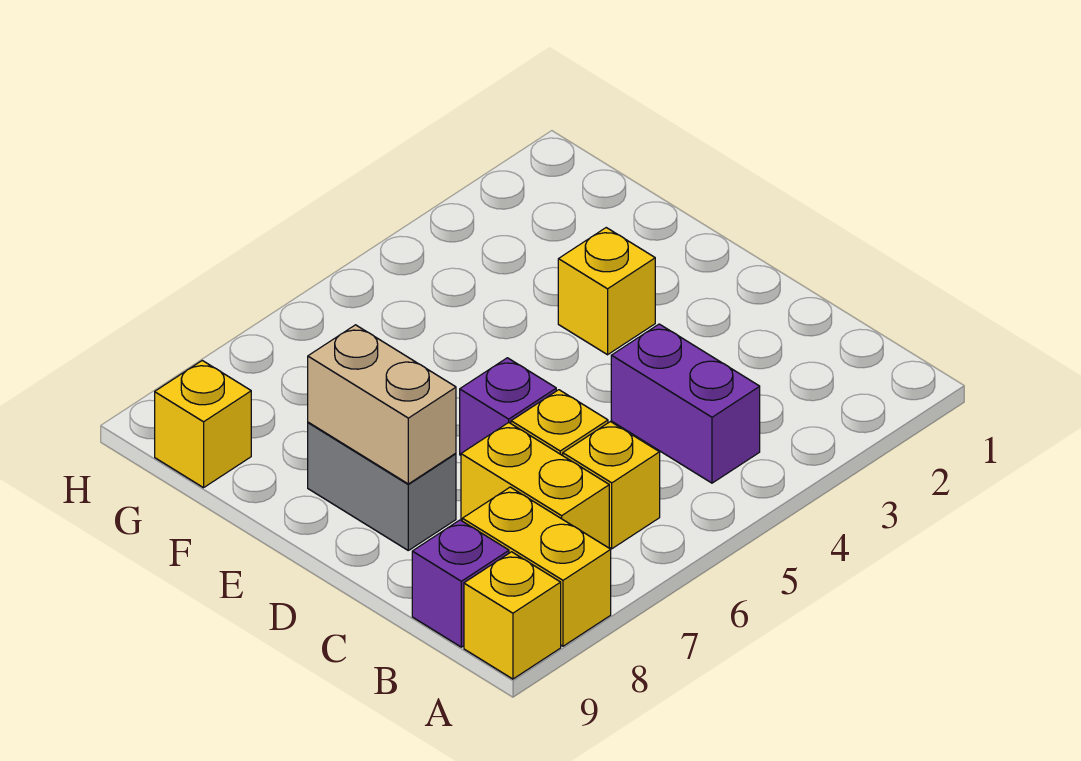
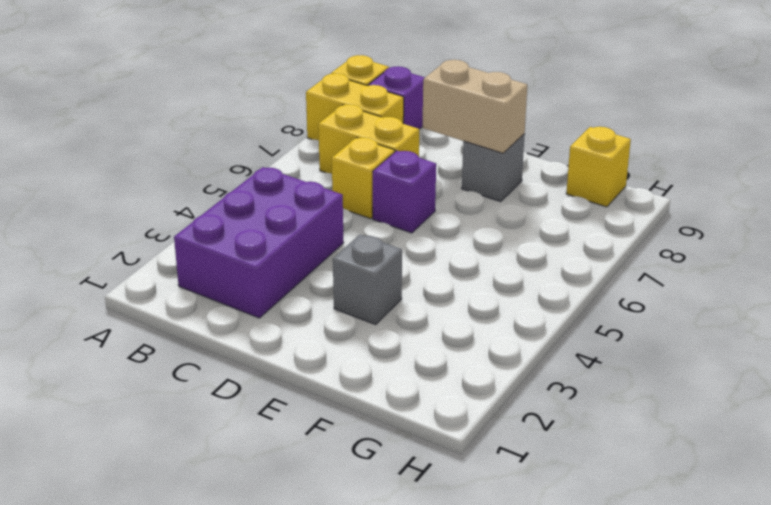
purple 1x2 brick [611,324,760,483] -> purple 2x3 brick [174,167,343,318]
yellow 1x1 brick [563,422,660,549] -> none
grey 1x2 brick [308,422,456,550] -> grey 1x1 brick [462,134,525,202]
yellow 1x1 brick [558,228,655,355] -> grey 1x1 brick [333,235,402,325]

